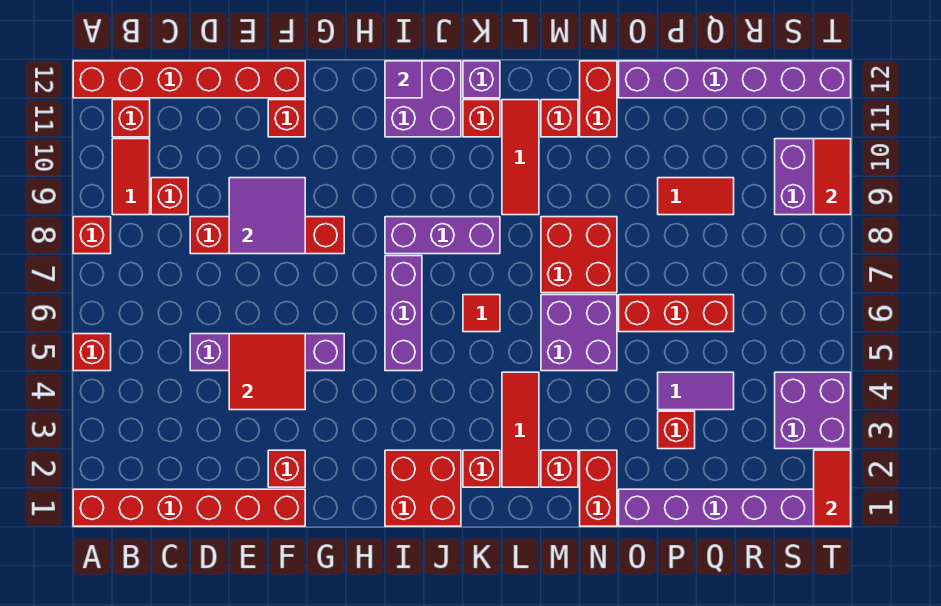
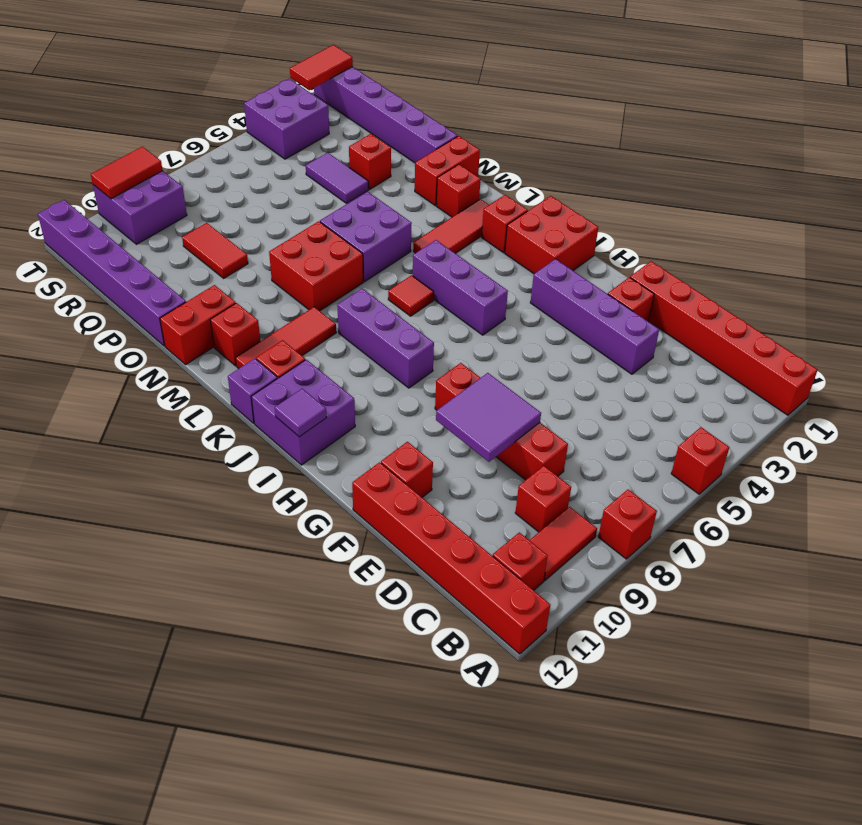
purple 1x4 brick [190,334,344,371] -> purple 1x4 brick moved to [530,259,659,374]
red 2x2 tile [229,334,305,410] -> none
purple 1x3 brick [385,256,422,371] -> purple 1x3 brick turned to [413,240,508,335]
red 1x3 brick [619,295,734,332] -> none

